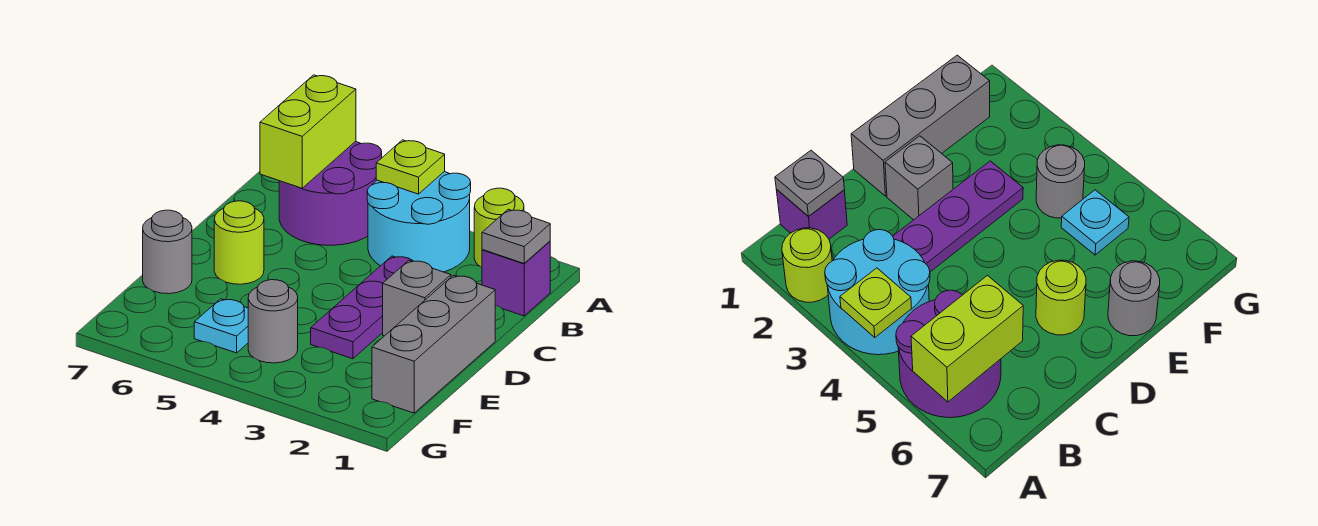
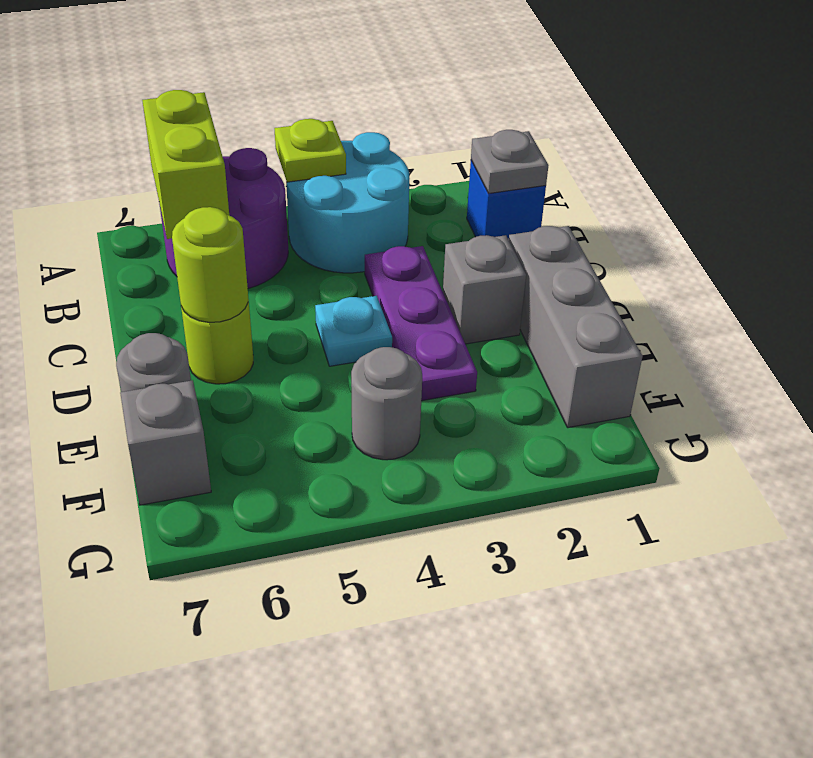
lime 1x1 round brick [474,188,524,267] -> lime 1x1 round brick moved to [172,207,248,322]
purple 1x1 brick [482,241,550,316] -> blue 1x1 brick [467,160,546,240]
cyan 1x1 plate [194,299,248,353] -> cyan 1x1 plate moved to [315,296,392,366]
none -> grey 1x1 brick [120,380,211,505]

